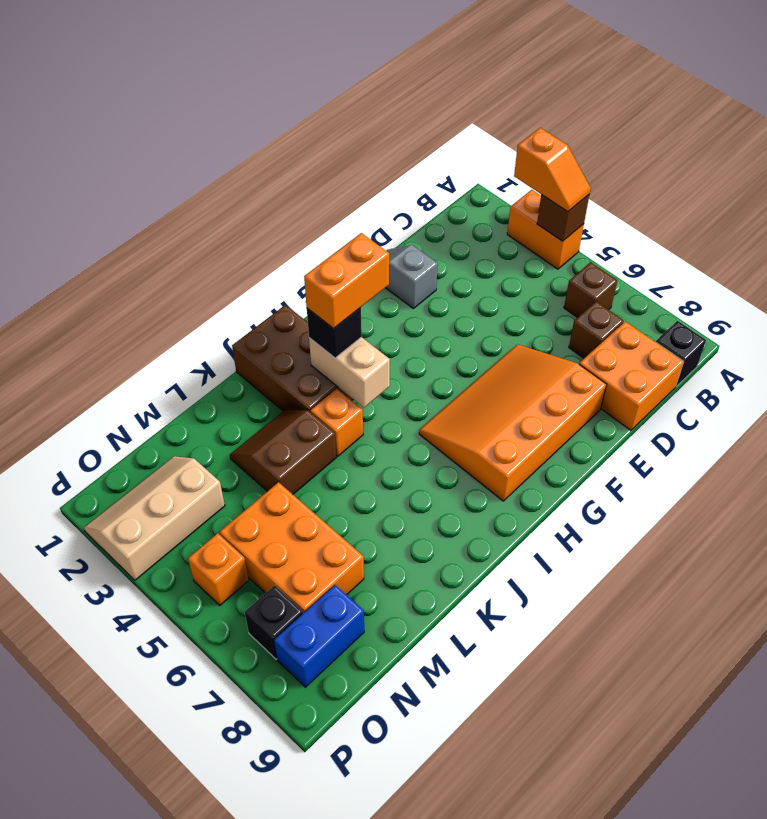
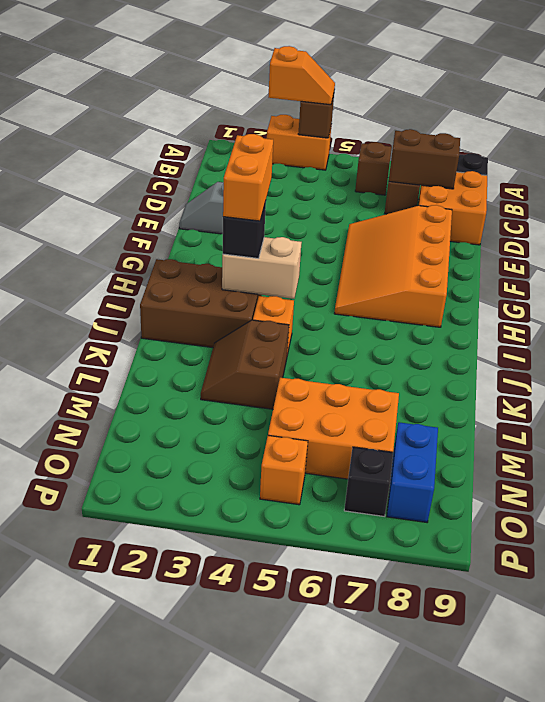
none -> brown 1x2 brick [389,129,460,189]
tan 2x3 slope [84,456,225,580] -> none

